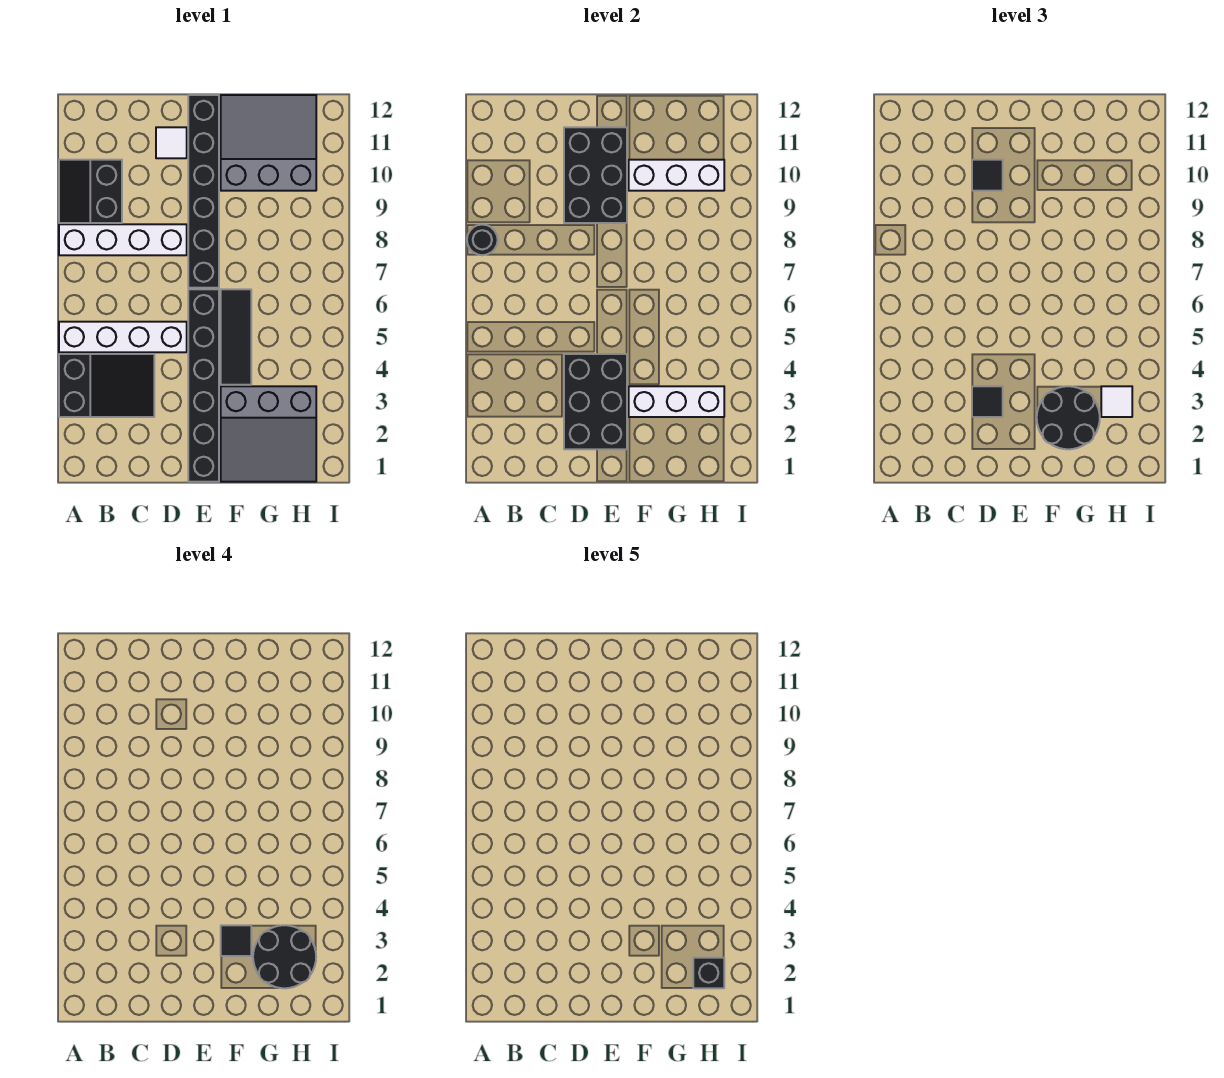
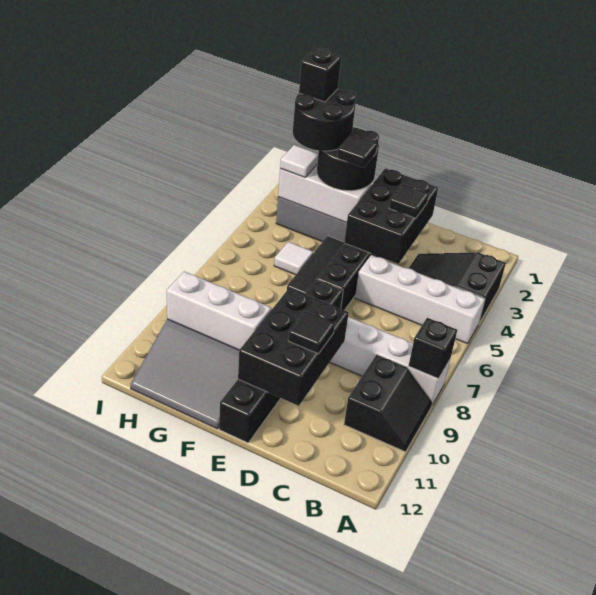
black 1x1 round brick [467,225,498,255] -> black 1x1 brick [409,318,457,379]
white 1x1 tile [156,127,187,158] -> white 1x1 tile moved to [274,242,313,275]

